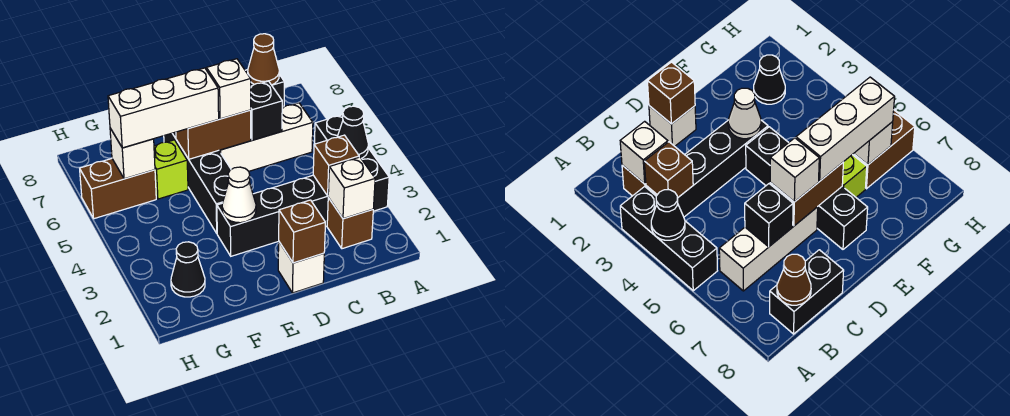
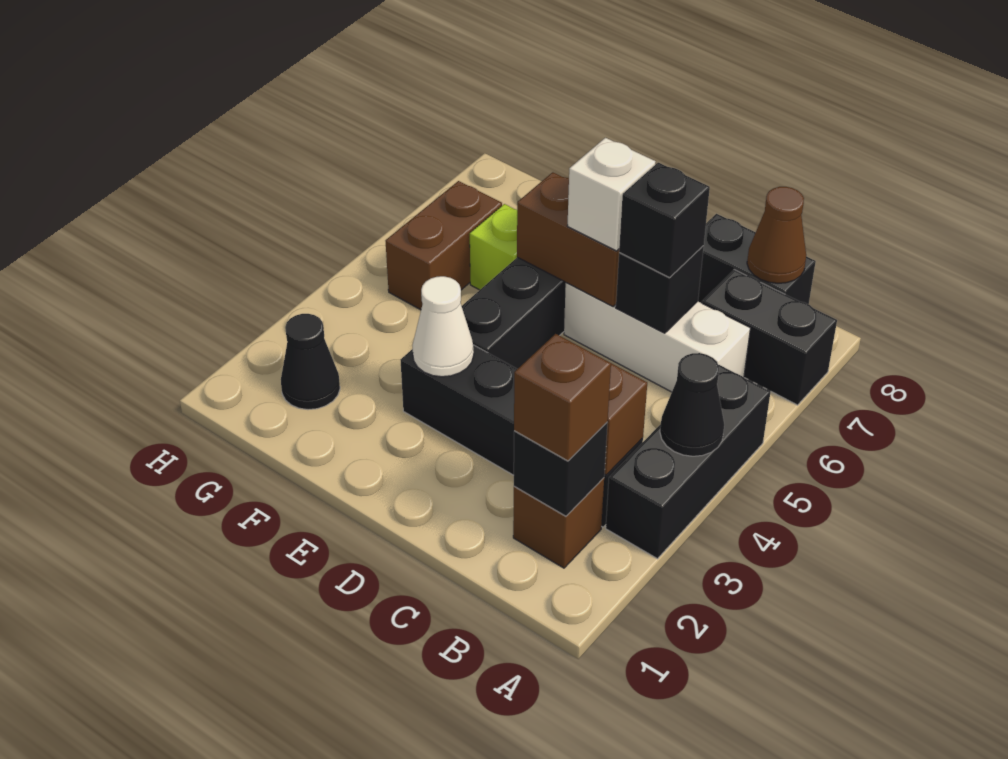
none -> black 1x2 brick [702,270,837,405]
white 1x1 brick [328,157,375,219] -> black 1x1 brick [514,423,608,516]
none -> black 1x1 brick [619,163,710,278]
white 1x1 brick [278,242,324,293] -> none
brown 1x1 brick [279,200,325,263] -> brown 1x1 brick moved to [514,334,611,461]
white 1x3 brick [108,68,219,148] -> none
brown 1x2 brick [80,159,156,219] -> brown 1x2 brick turned to [385,181,502,310]
white 1x1 brick [110,128,155,179] -> none

